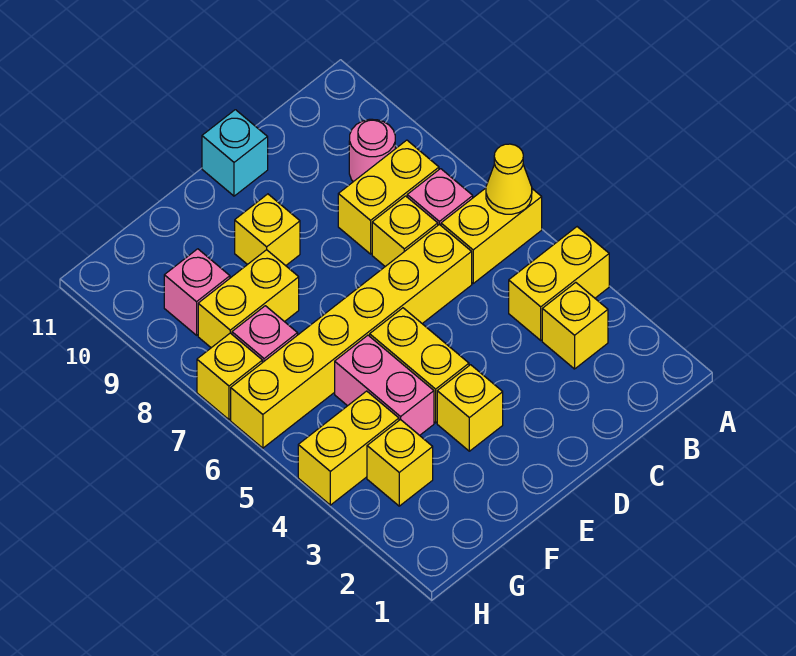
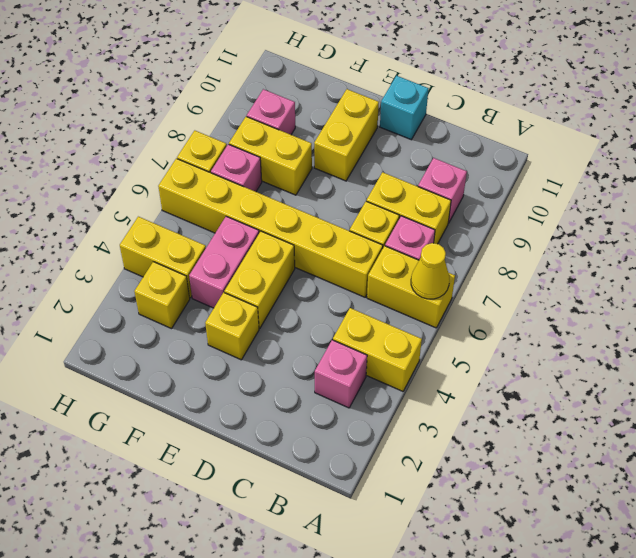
yellow 1x1 brick [542,282,608,369] -> pink 1x1 brick [315,340,367,408]
pink 1x1 round brick [349,119,395,182] -> pink 1x1 brick [418,158,467,223]
yellow 1x1 brick [235,194,300,266] -> yellow 1x2 brick [314,89,379,181]

